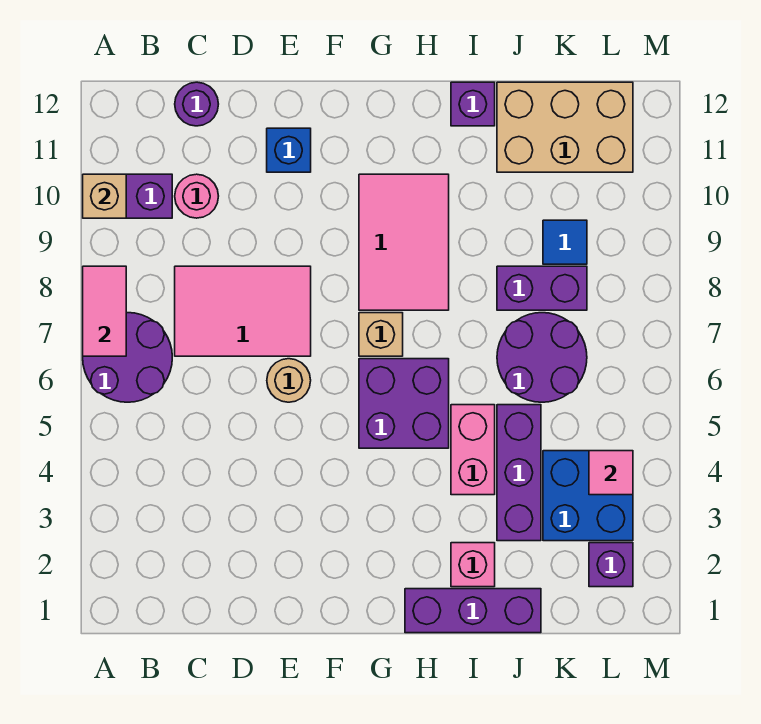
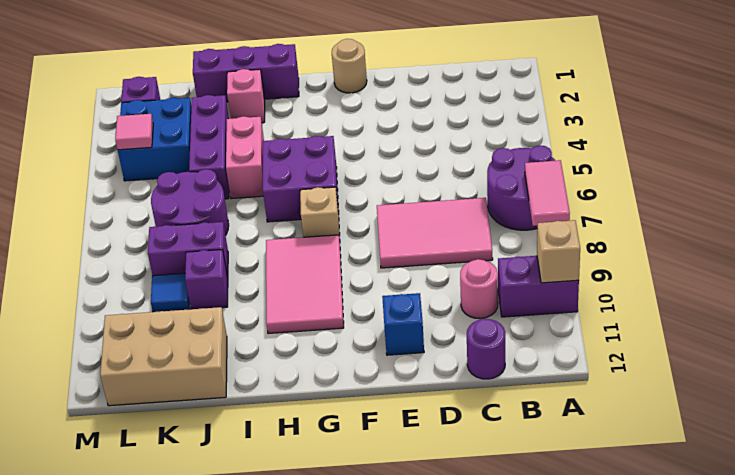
tan 1x1 round brick [267,359,311,402] -> tan 1x1 round brick moved to [332,39,367,93]
purple 1x1 brick [451,82,495,126] -> purple 1x1 brick moved to [185,250,228,309]

